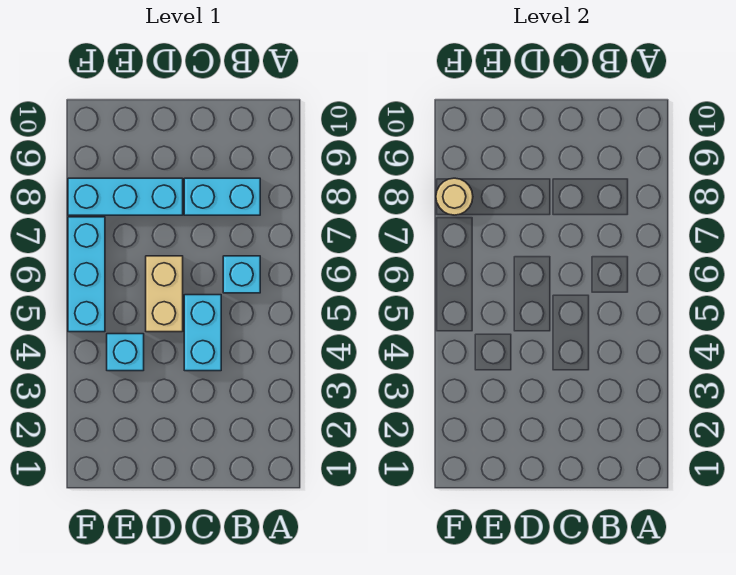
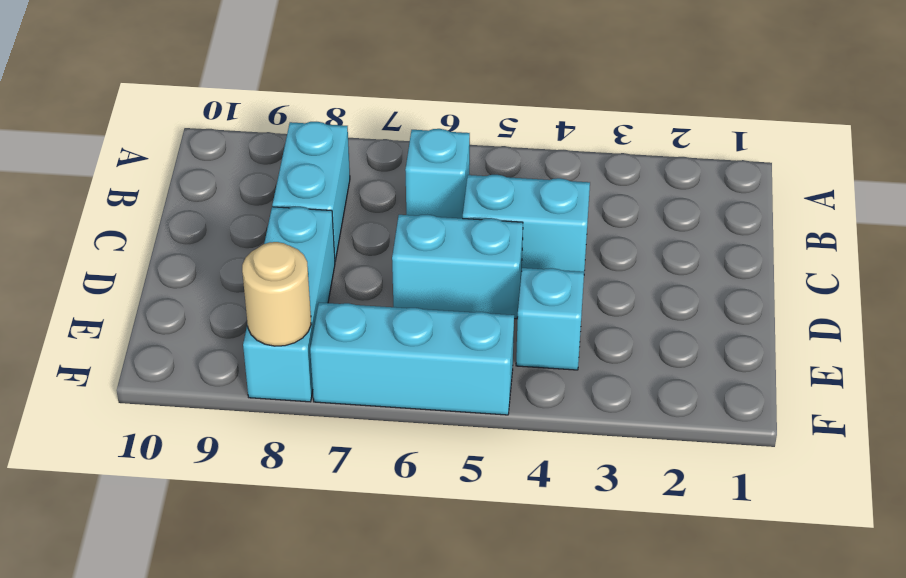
tan 1x2 brick [146,256,183,332] -> cyan 1x2 brick [392,215,523,319]

